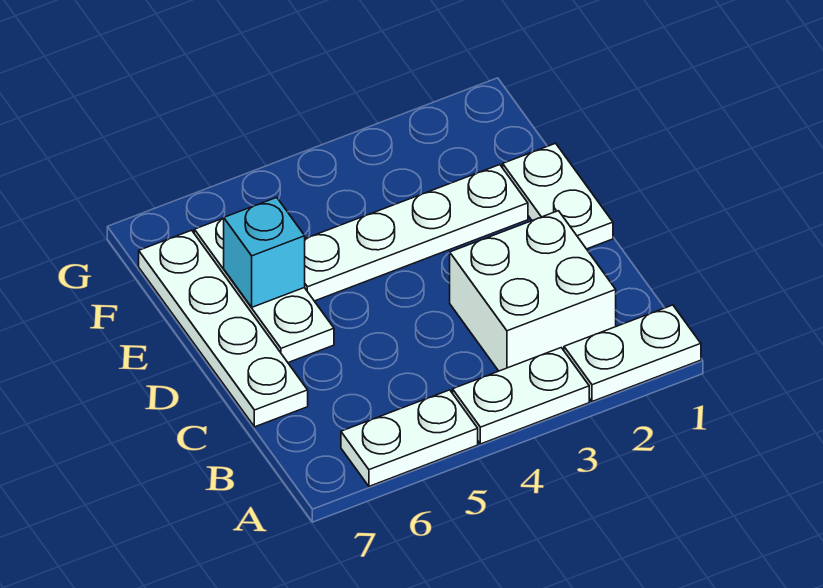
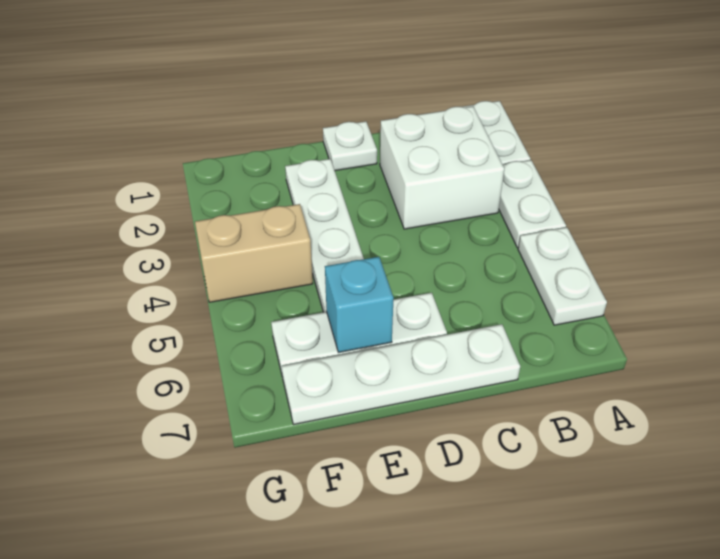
white 1x2 plate [503,143,613,249] -> white 1x1 plate [323,121,377,171]
none -> tan 1x2 brick [195,204,313,302]

